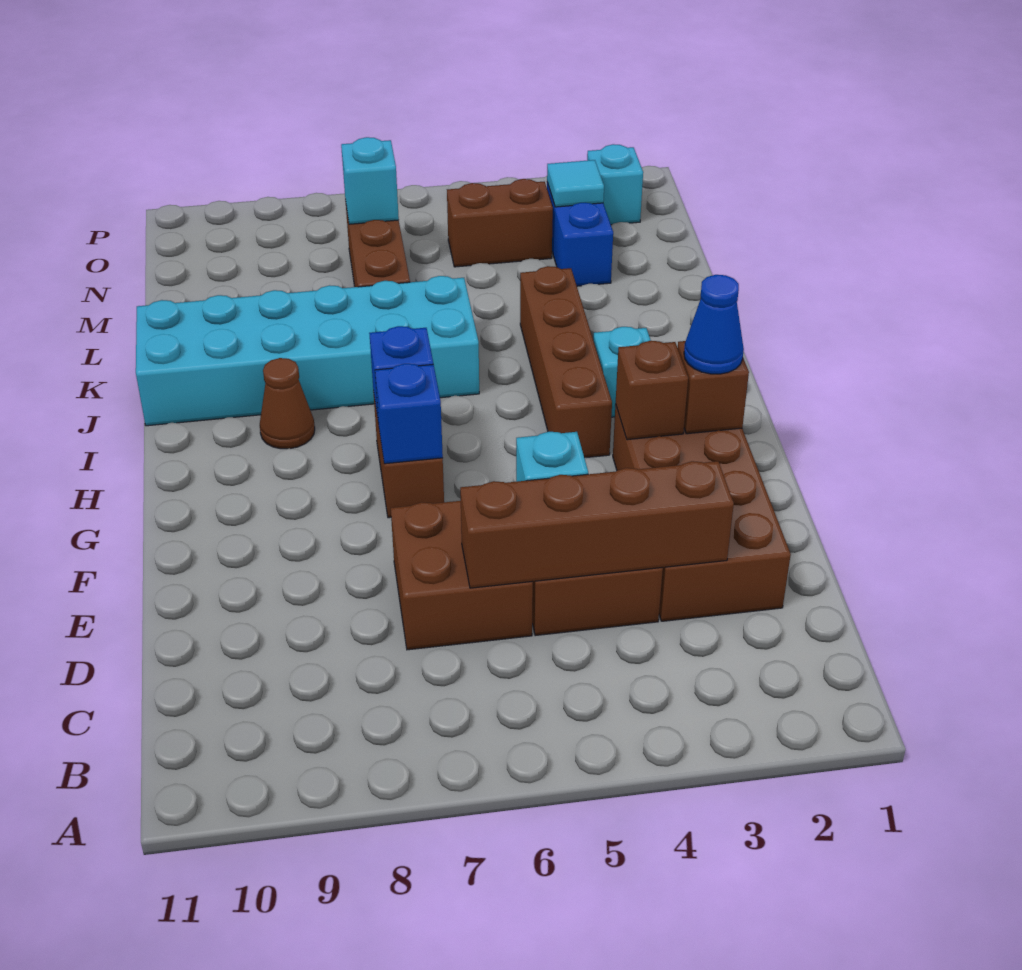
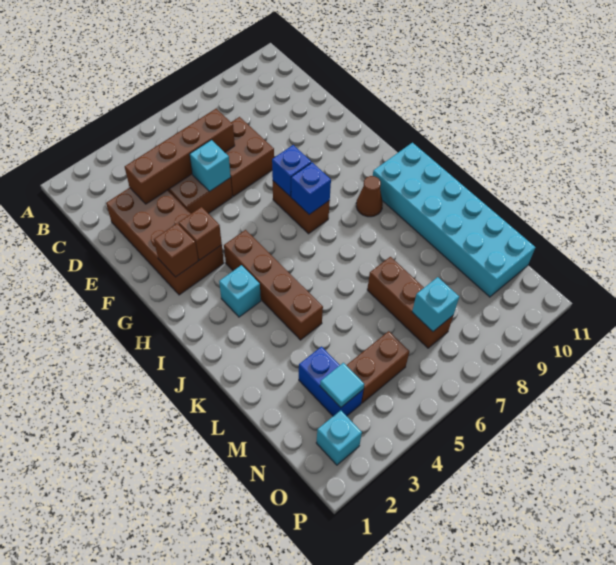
blue 1x1 cone [684,275,744,374] -> none
cyan 2x6 brick [136,276,479,426] -> cyan 2x6 brick turned to [373,143,535,297]

